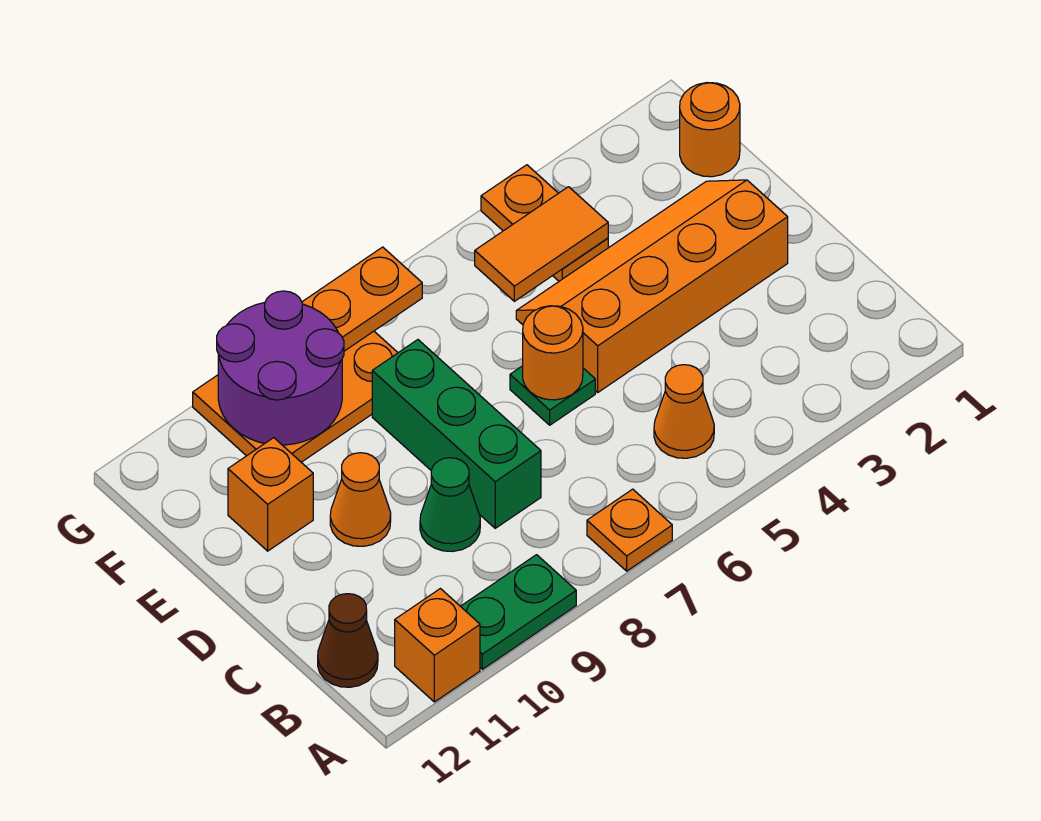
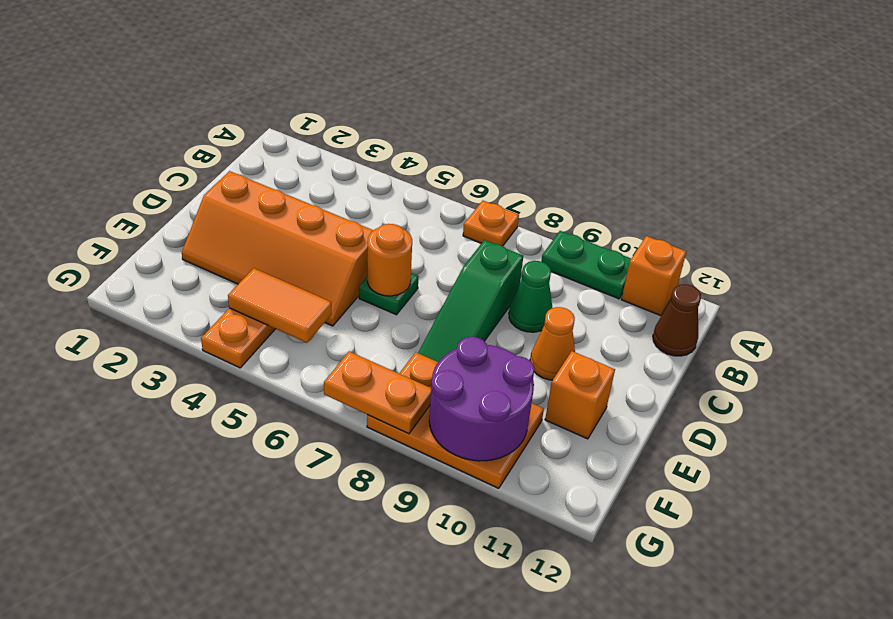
orange 1x1 cone [654,365,714,458] -> none
green 1x3 brick [372,340,541,528] -> green 1x3 slope [418,240,523,362]
orange 1x1 round brick [680,83,740,177] -> none

